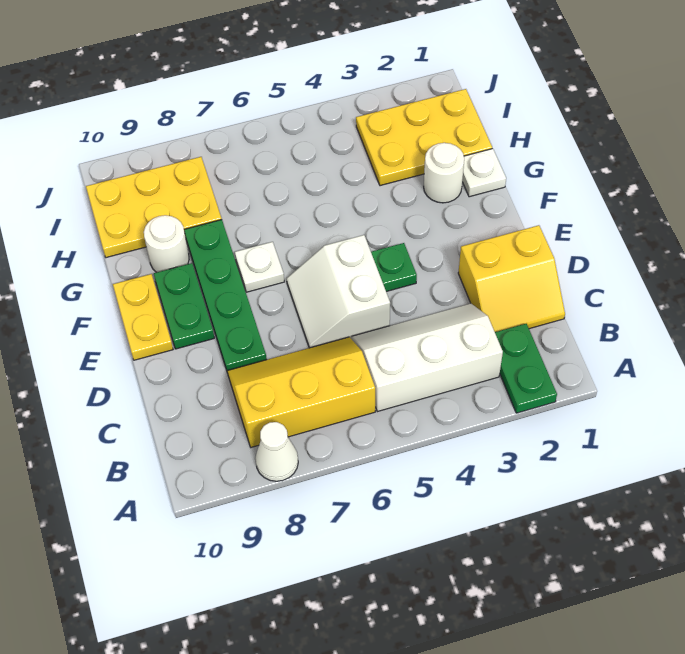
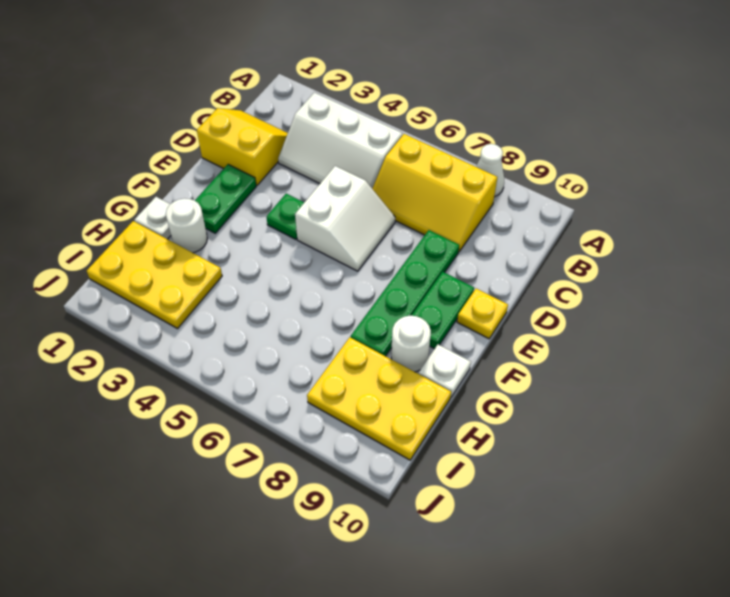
green 1x2 plate [495,324,557,413] -> green 1x2 plate moved to [195,164,256,233]
yellow 1x2 plate [113,274,173,360] -> yellow 1x1 plate [457,289,508,339]
white 1x1 plate [235,242,284,292] -> white 1x1 plate moved to [419,345,471,397]

